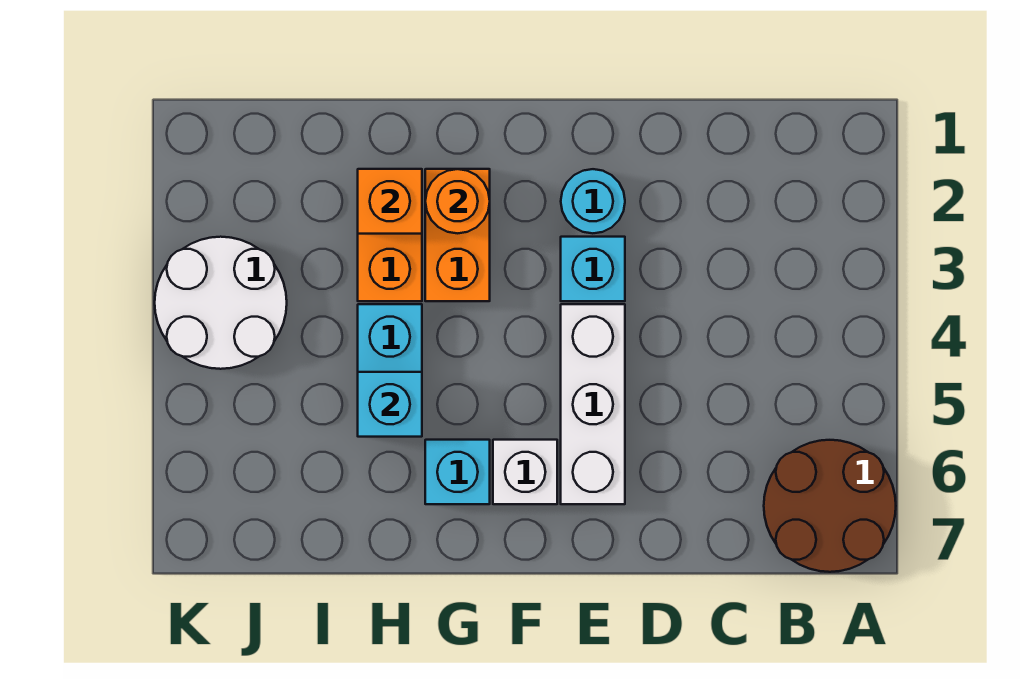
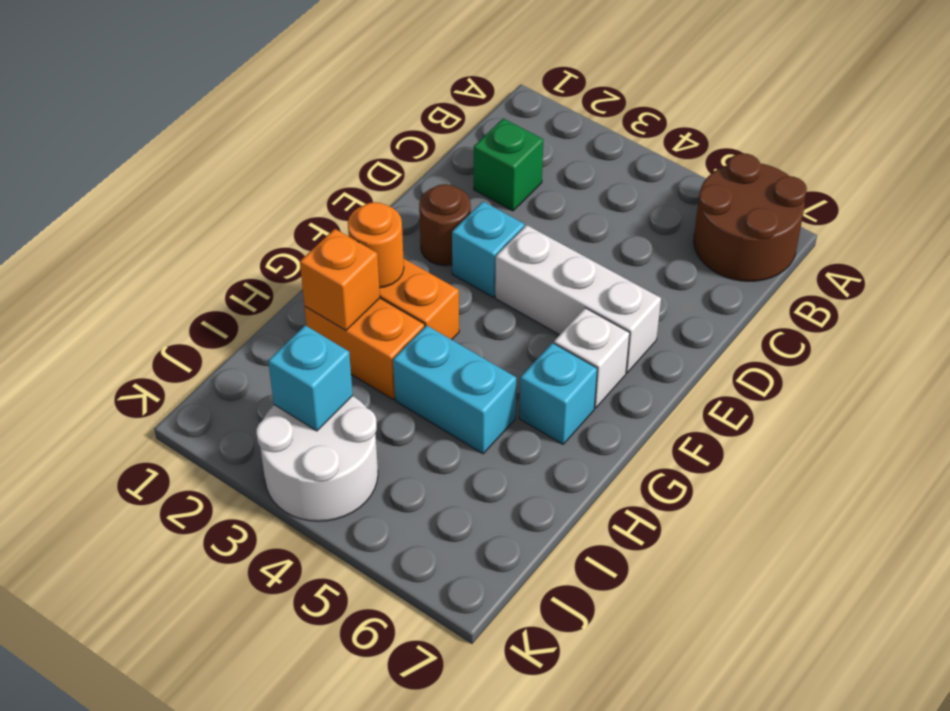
none -> green 1x1 brick [474,118,543,211]
cyan 1x1 round brick [561,169,625,233] -> brown 1x1 round brick [419,184,471,266]
cyan 1x1 brick [358,372,422,437] -> cyan 1x1 brick moved to [268,325,353,431]

